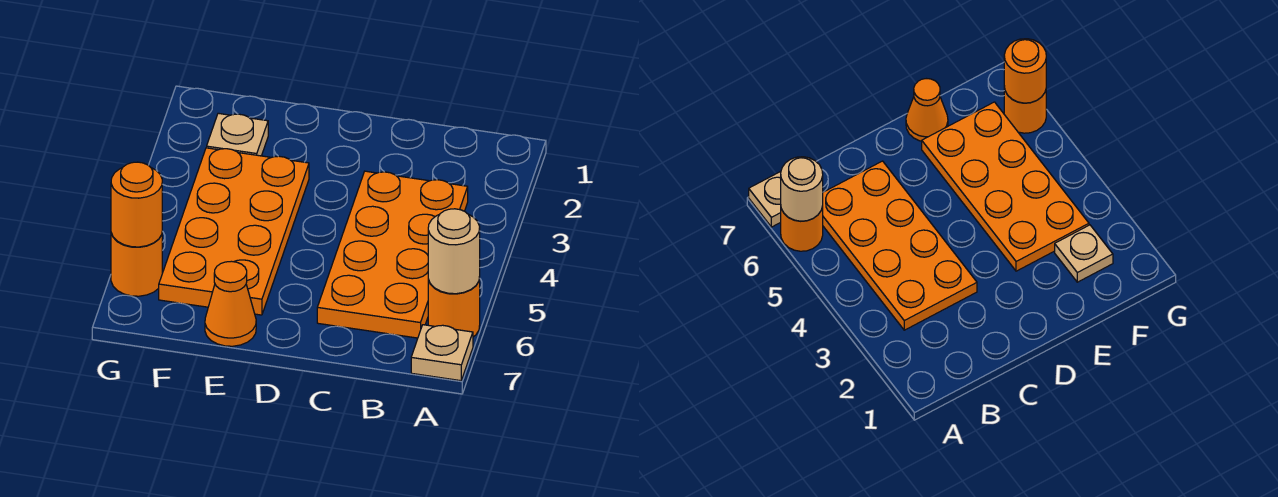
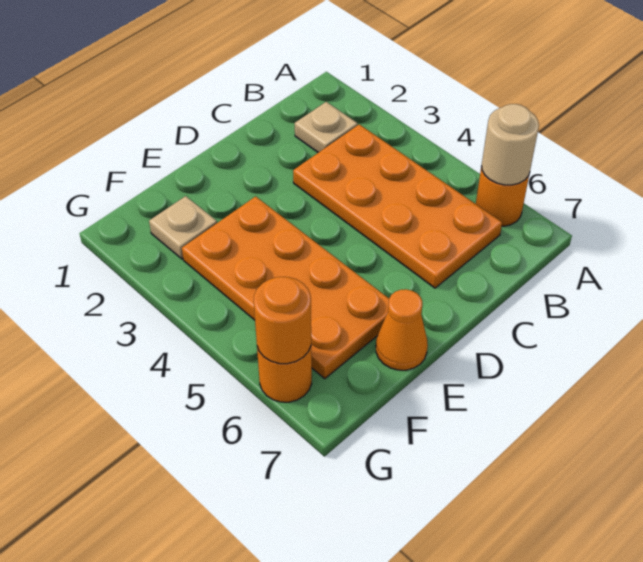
tan 1x1 plate [411,325,473,381] -> tan 1x1 plate moved to [295,102,358,153]

